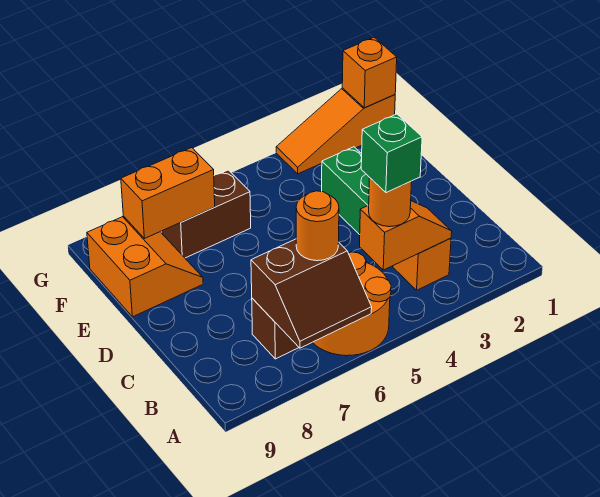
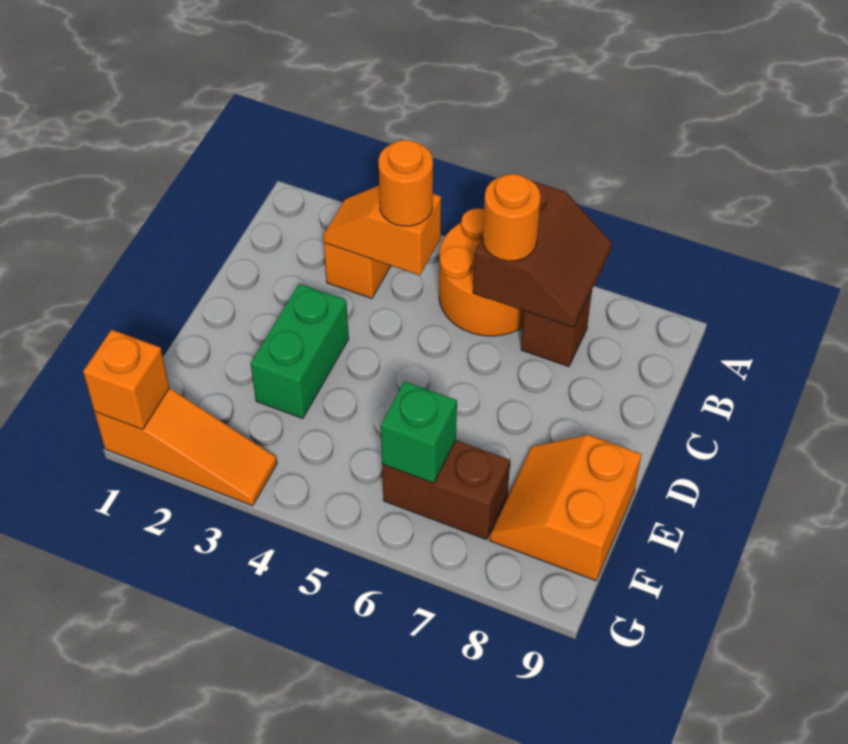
brown 2x2 slope [251,239,372,348] -> brown 2x2 slope turned to [473,181,612,328]
green 1x1 brick [361,114,422,193] -> green 1x1 brick moved to [381,382,457,483]
orange 1x2 brick [121,148,215,238] -> none

